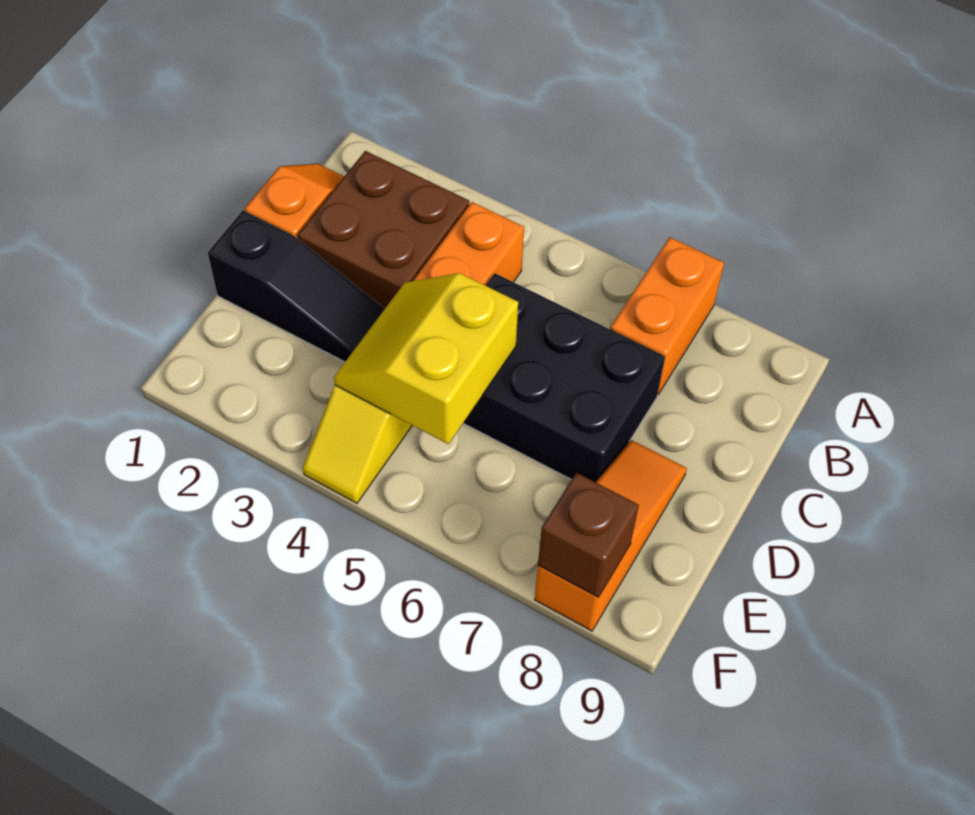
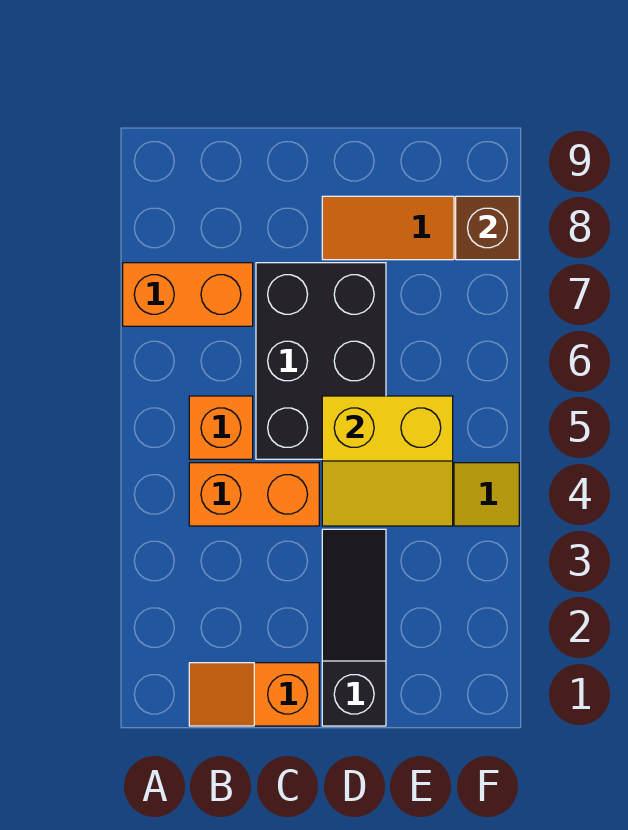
brown 2x2 brick [298,151,469,309] -> none
none -> orange 1x1 brick [189,396,253,459]

